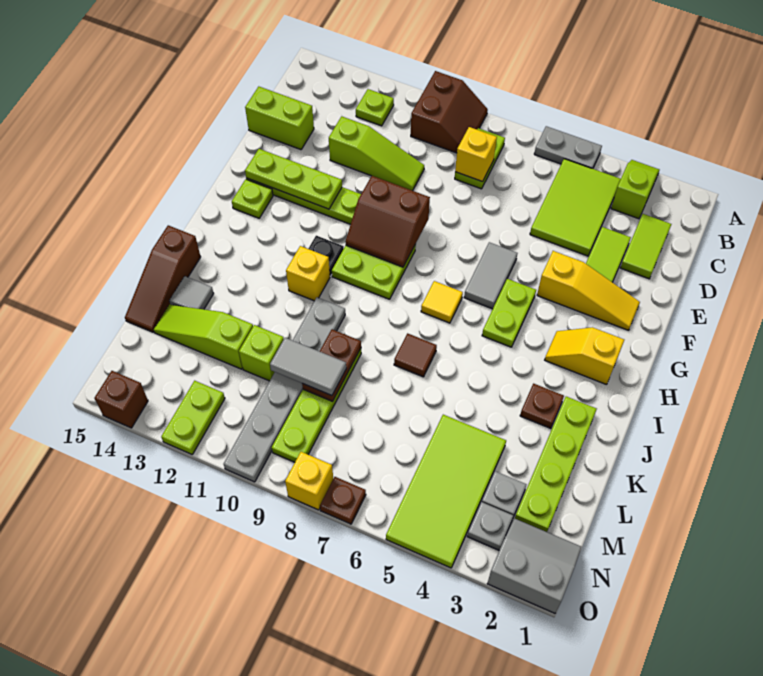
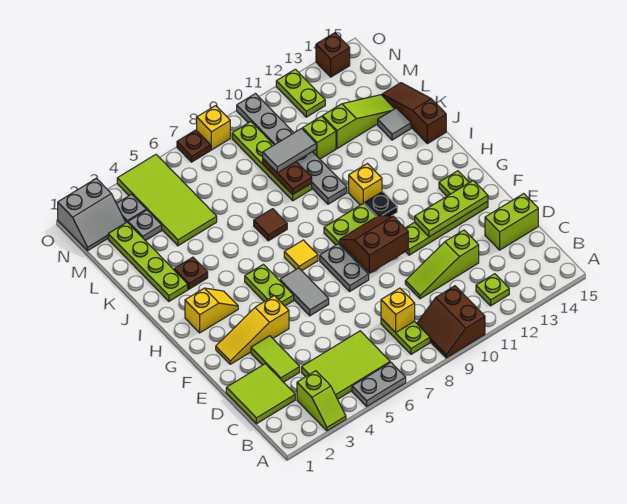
lime 2x3 tile [530,159,621,256] -> lime 2x3 tile turned to [302,331,390,399]
lime 1x2 tile [620,214,671,279] -> lime 2x2 tile [226,364,295,424]
none -> grey 1x2 plate [320,244,369,291]

